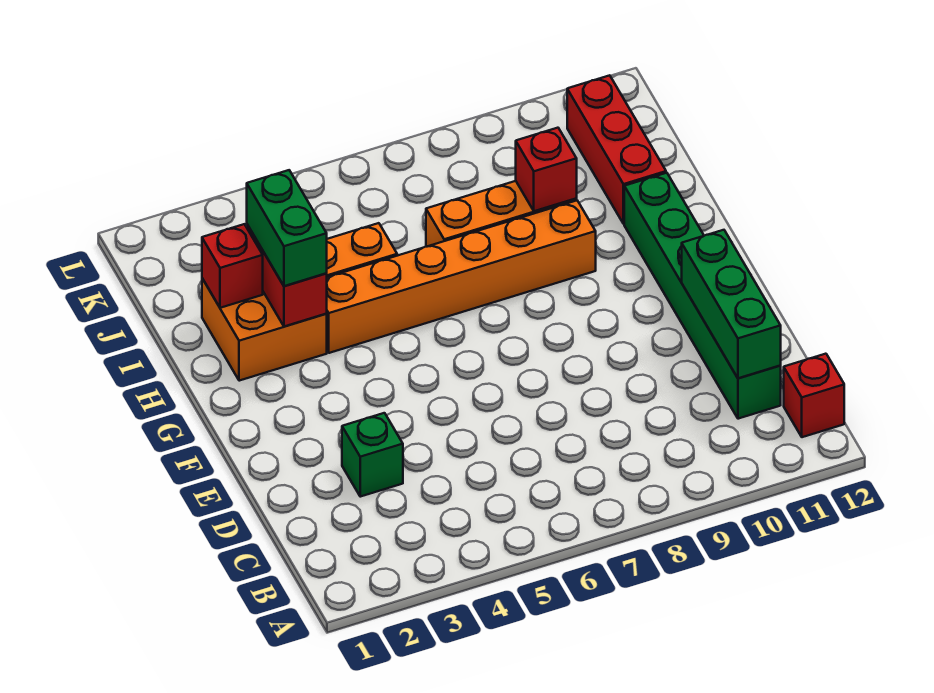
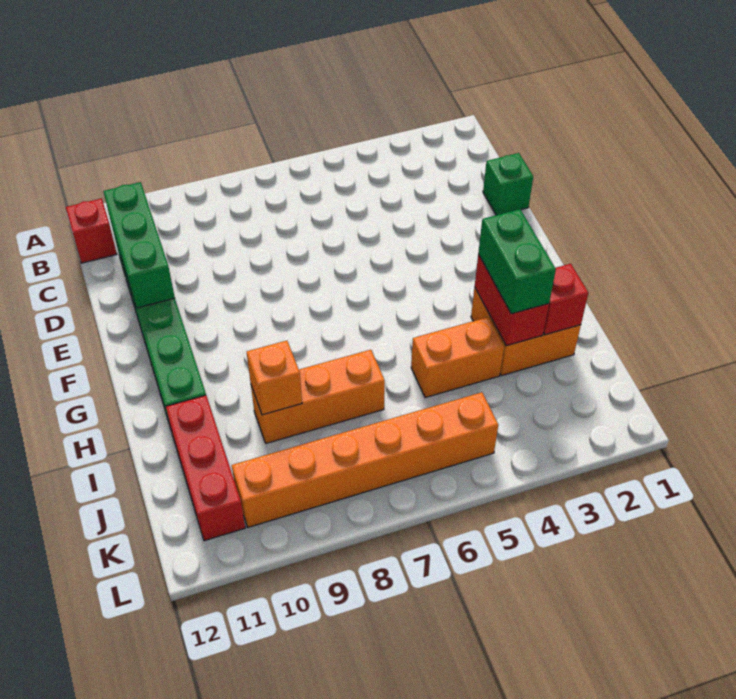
green 1x1 brick [342,413,403,497] -> green 1x1 brick moved to [483,153,533,215]
orange 1x6 brick [327,201,596,353] -> orange 1x6 brick moved to [232,392,498,527]
red 1x1 brick [516,128,577,211] -> orange 1x1 brick [247,341,302,415]

